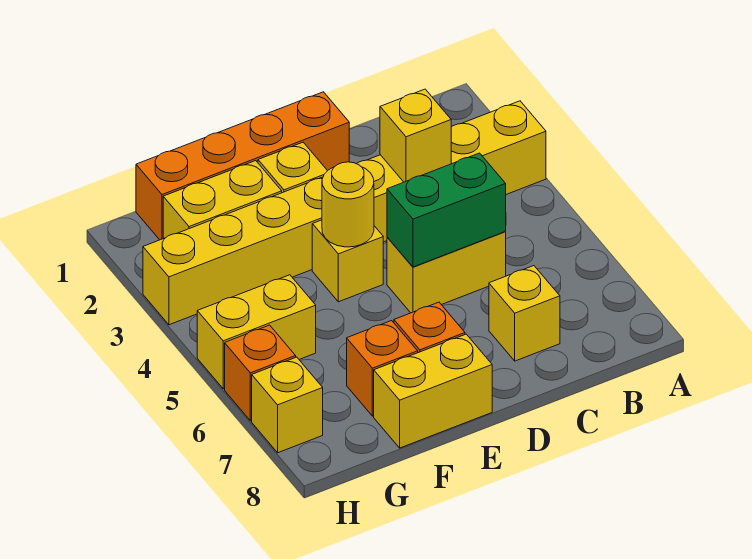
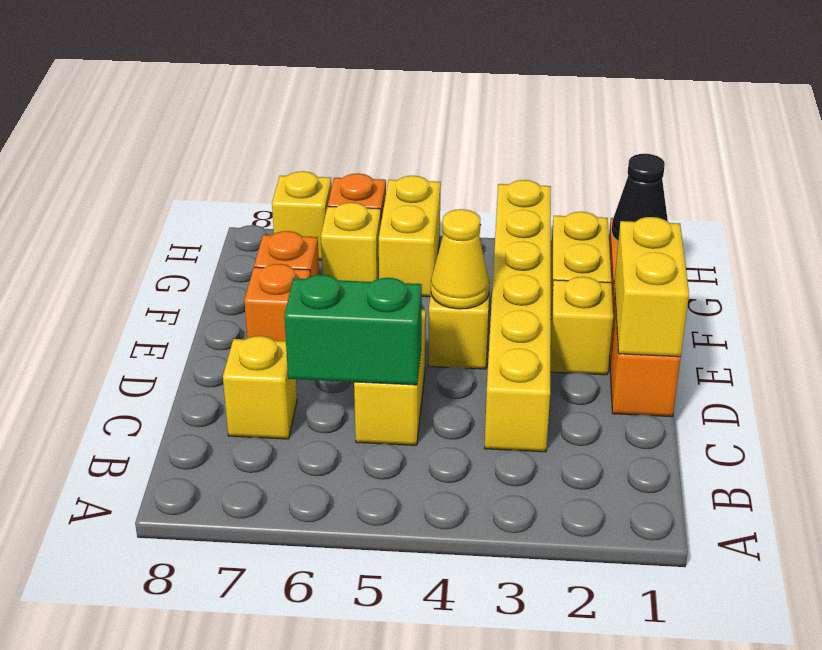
yellow 1x8 brick [143,101,546,325] -> yellow 1x6 brick [484,180,551,452]
yellow 1x1 brick [380,89,451,182] -> yellow 1x1 brick moved to [321,203,381,282]
green 1x2 brick [387,153,506,267] -> green 1x2 brick turned to [284,275,422,385]
yellow 1x1 round brick [322,162,374,247] -> yellow 1x1 cone [431,209,490,309]
yellow 1x2 brick [374,334,492,448] -> yellow 1x2 brick moved to [614,217,689,357]
none -> black 1x1 cone [612,154,668,241]

